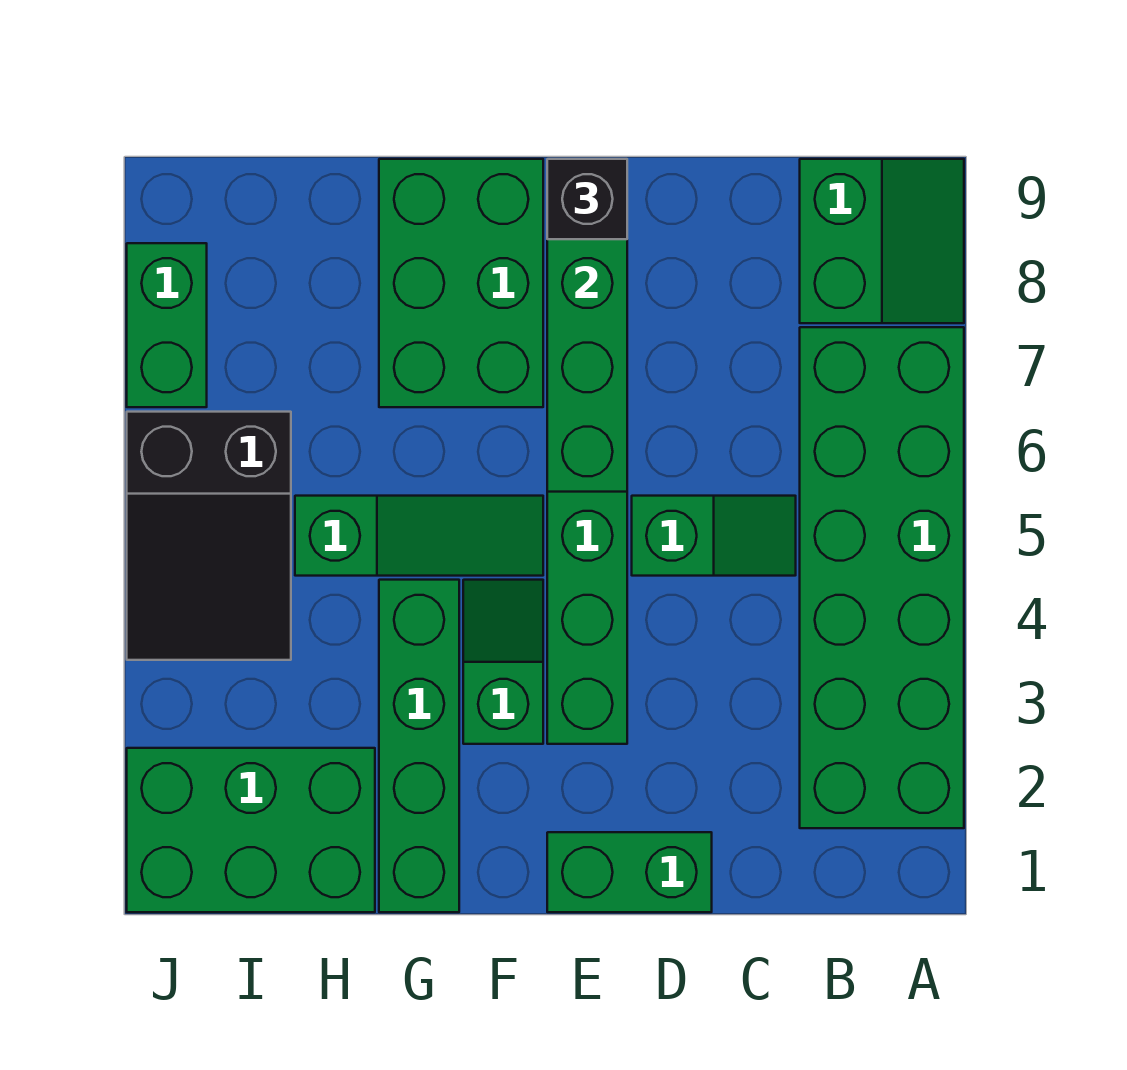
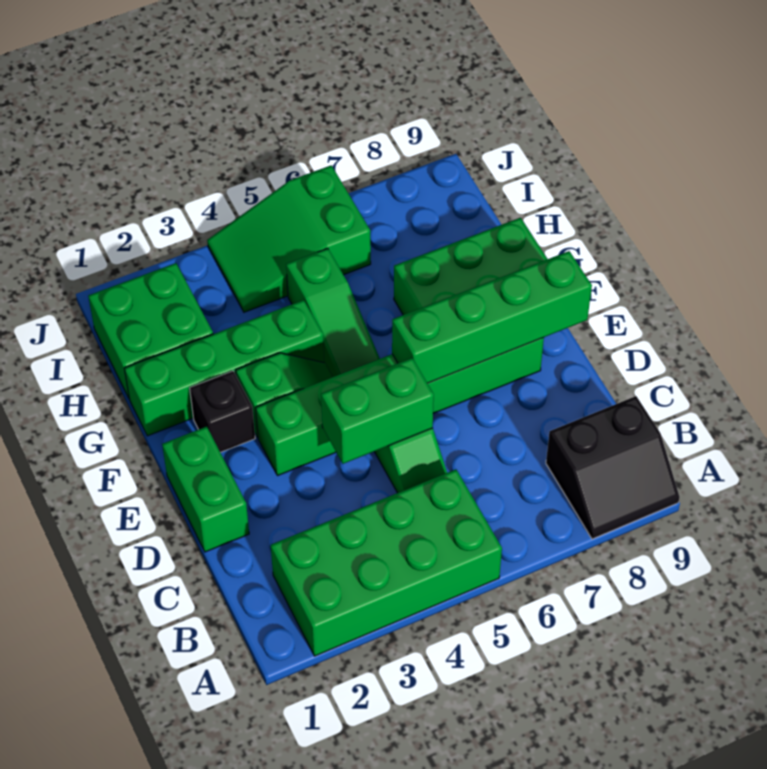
green 2x6 brick [800,327,964,828] -> green 2x4 brick [271,469,502,656]
green 2x2 slope [800,159,964,323] -> black 2x2 slope [546,396,680,539]
black 1x1 brick [547,159,627,239] -> black 1x1 brick moved to [190,371,255,452]
green 2x3 brick [127,748,375,912] -> green 2x2 brick [88,263,213,398]
black 2x3 slope [127,412,291,660] -> green 2x3 slope [207,165,371,312]
green 1x2 brick [127,243,207,407] -> green 1x2 brick moved to [321,358,434,464]

